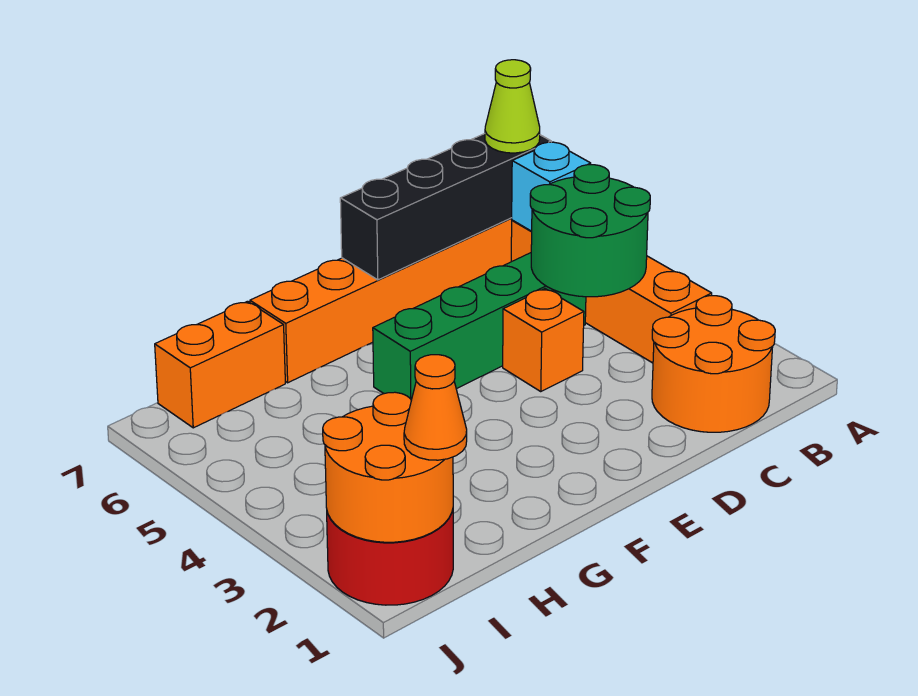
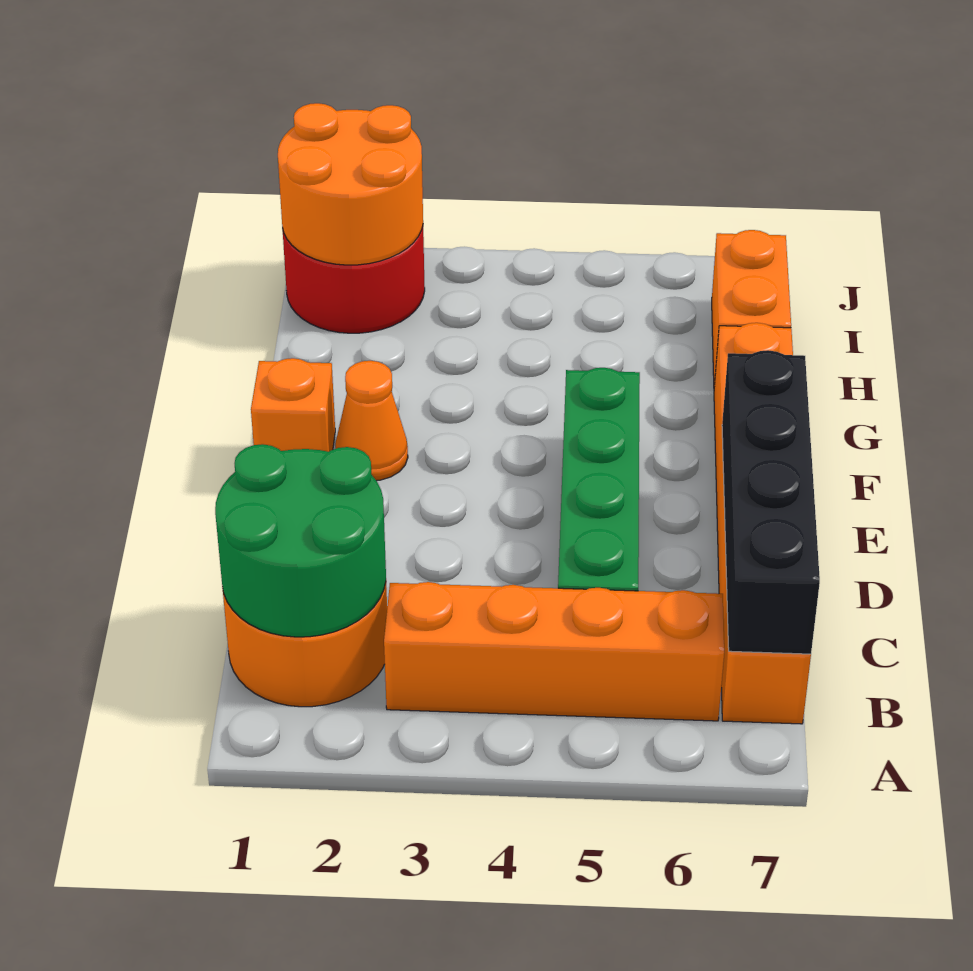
green 2x2 round brick [530,165,650,297] -> green 2x2 round brick moved to [215,444,386,637]
cyan 1x1 brick [512,142,591,231] -> none
lime 1x1 cone [485,60,540,153] -> none
orange 1x1 brick [503,289,584,392] -> orange 1x1 brick moved to [251,358,335,452]
orange 1x1 cone [404,355,467,460] -> orange 1x1 cone moved to [335,361,408,481]

